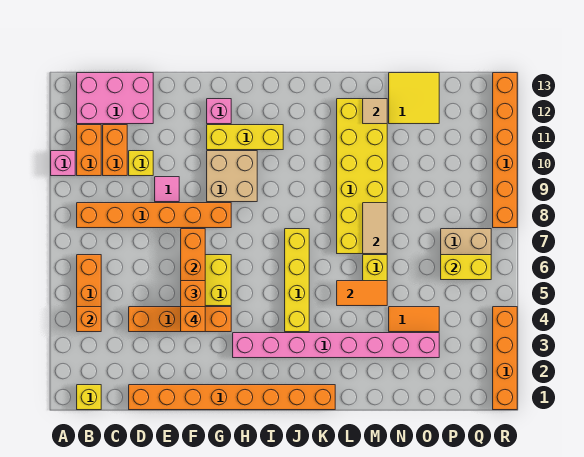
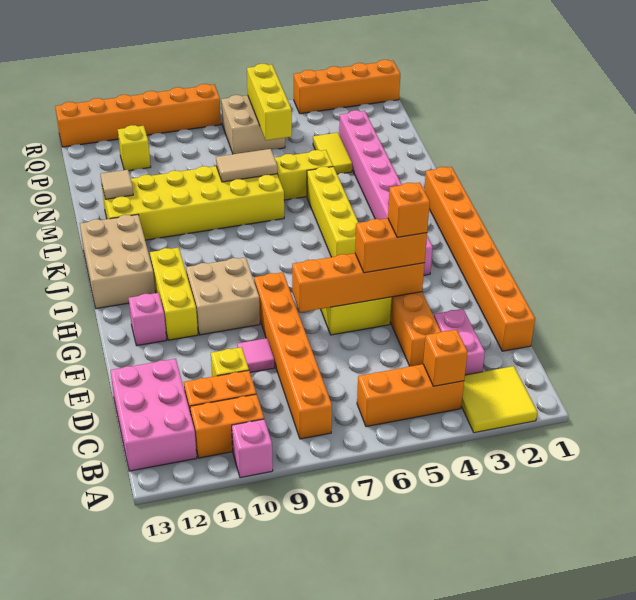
yellow 1x1 brick [77,385,101,410] -> yellow 1x1 brick moved to [118,125,151,171]
none -> pink 1x2 brick [434,309,485,375]
none -> tan 2x3 brick [80,215,155,309]
yellow 1x4 brick [285,229,309,332] -> yellow 1x4 brick turned to [307,167,358,257]
orange 1x2 tile [337,281,387,306] -> none
orange 1x2 tile [389,307,439,332] -> yellow 1x2 tile [313,133,352,174]
yellow 2x2 tile [389,73,439,124] -> yellow 2x2 tile moved to [461,366,537,433]
yellow 1x2 brick [441,255,491,280] -> yellow 1x3 brick [247,64,292,140]

